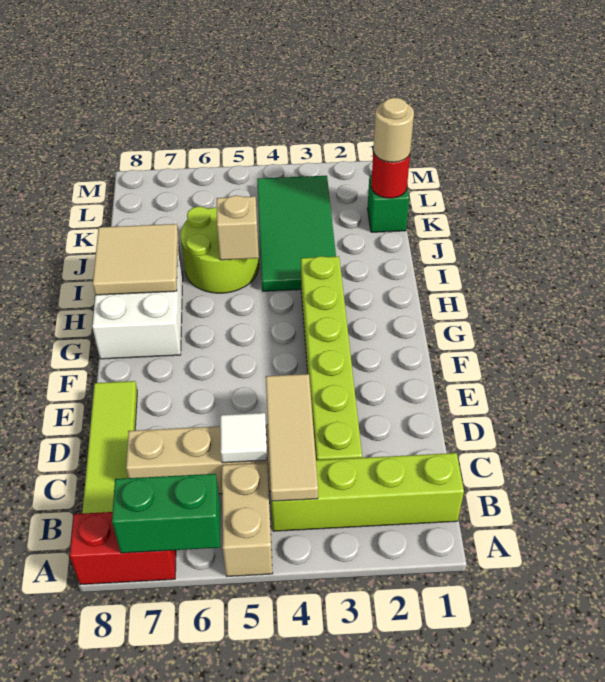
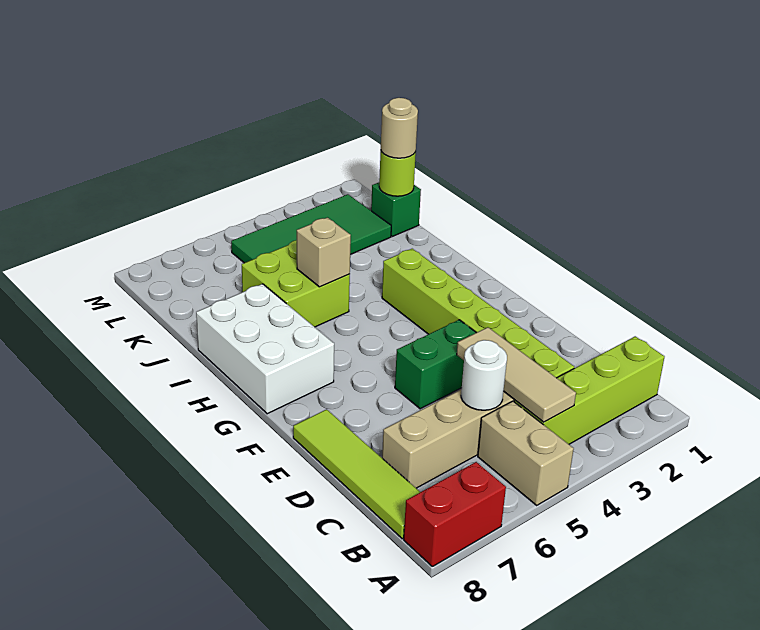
green 1x2 brick [112,474,220,553] -> green 1x2 brick moved to [395,320,476,409]
white 1x1 tile [220,413,267,463] -> white 1x1 round brick [461,340,507,410]
tan 2x2 tile [93,224,178,295] -> none
green 2x4 tile [257,176,336,291] -> green 2x4 tile turned to [231,194,391,263]
lime 2x2 round brick [180,206,259,293] -> lime 2x2 brick [242,240,350,327]
red 1x1 round brick [371,152,410,198] -> lime 1x1 round brick [379,152,416,196]

